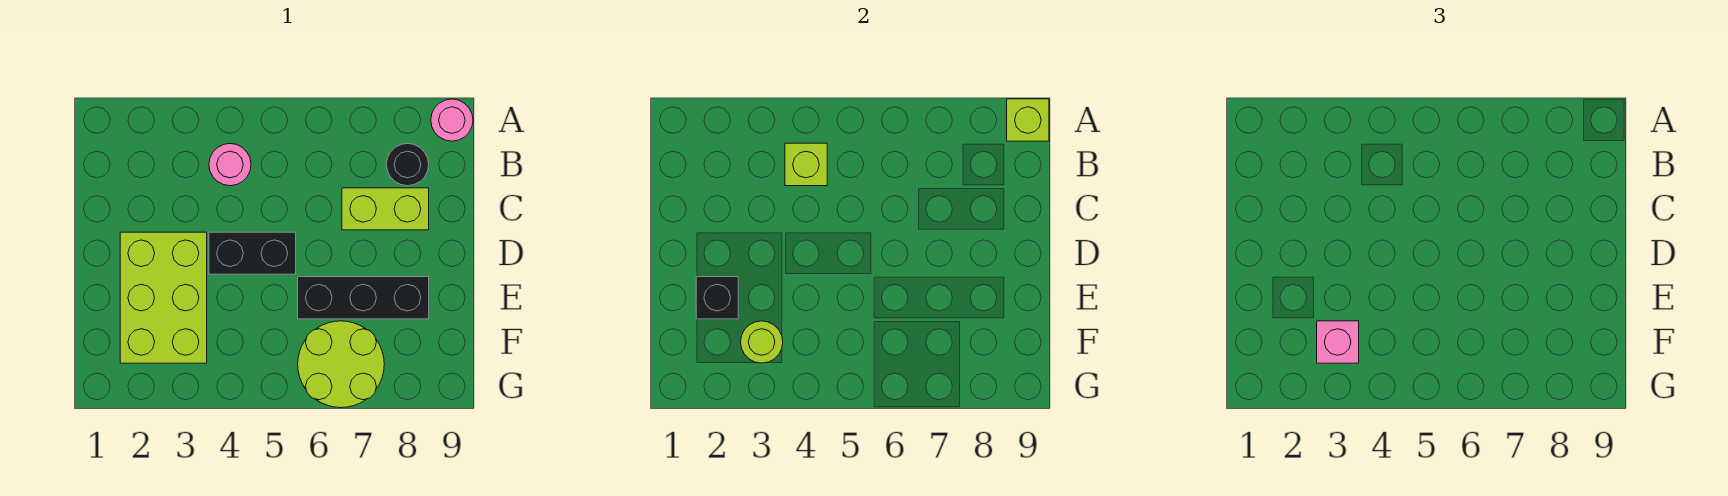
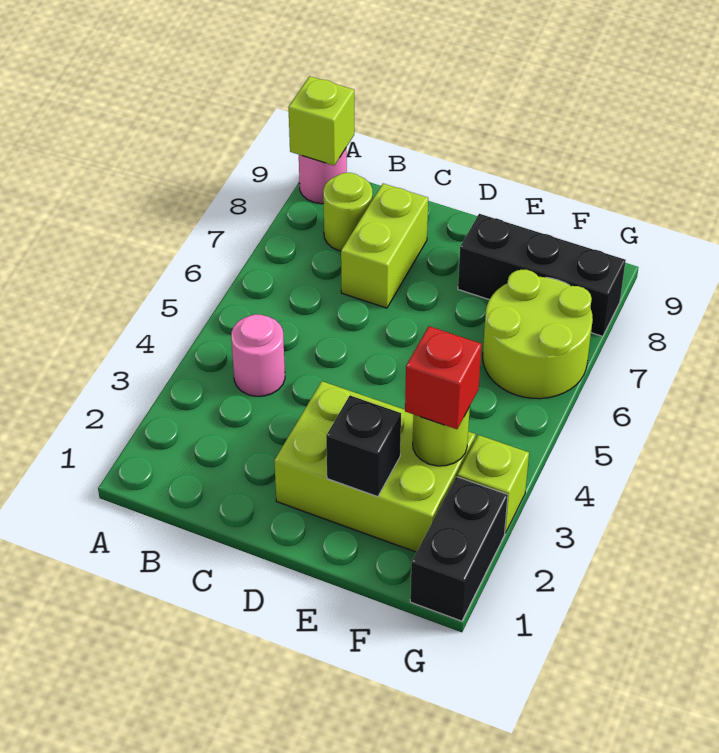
lime 1x1 brick [785,143,827,186] -> lime 1x1 brick moved to [457,435,529,533]
black 1x1 round brick [386,144,429,186] -> lime 1x1 round brick [323,173,373,251]
black 1x2 brick [209,232,296,274] -> black 1x2 brick moved to [410,477,508,621]
black 1x3 brick [298,277,429,319] -> black 1x3 brick turned to [458,214,626,336]
pink 1x1 brick [1317,321,1359,363] -> red 1x1 brick [405,326,482,429]

